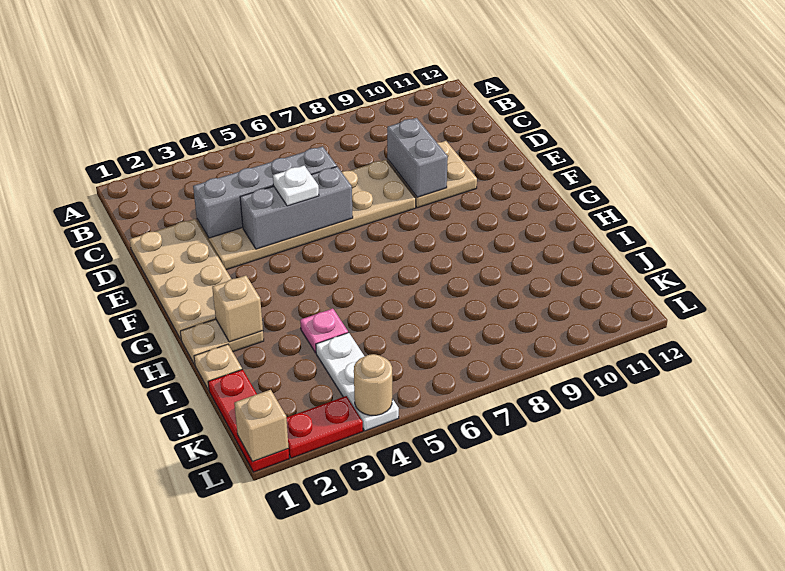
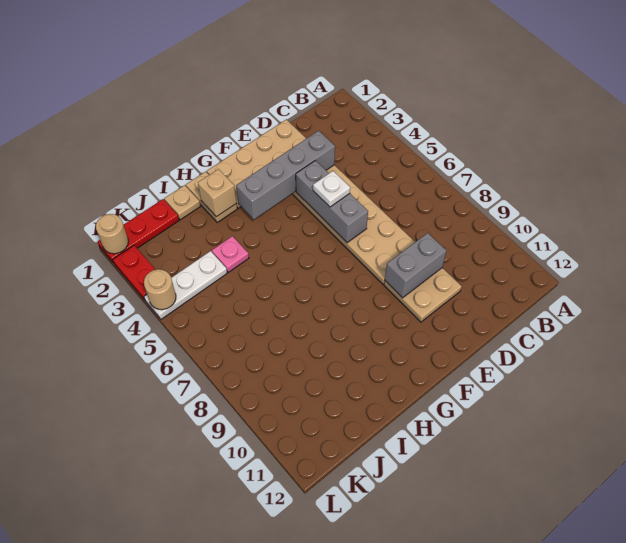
grey 1x4 brick [193,146,337,238] -> grey 1x4 brick turned to [236,131,335,219]
tan 1x1 brick [234,390,289,462] -> tan 1x1 round brick [96,214,128,254]

